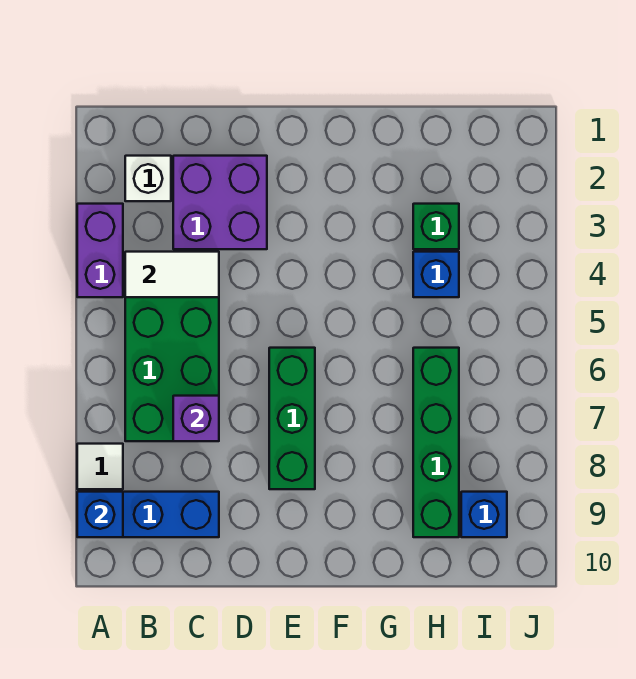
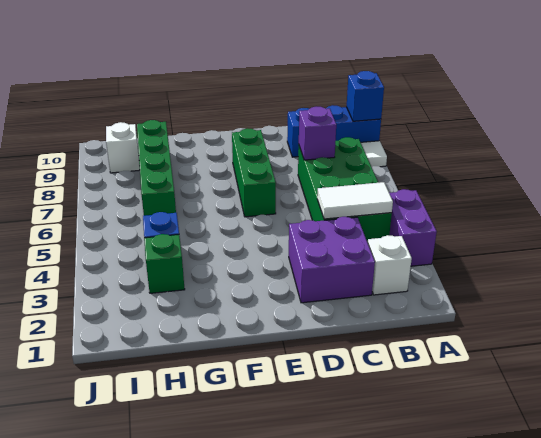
blue 1x1 brick [461,492,507,537] -> white 1x1 brick [106,122,140,173]

